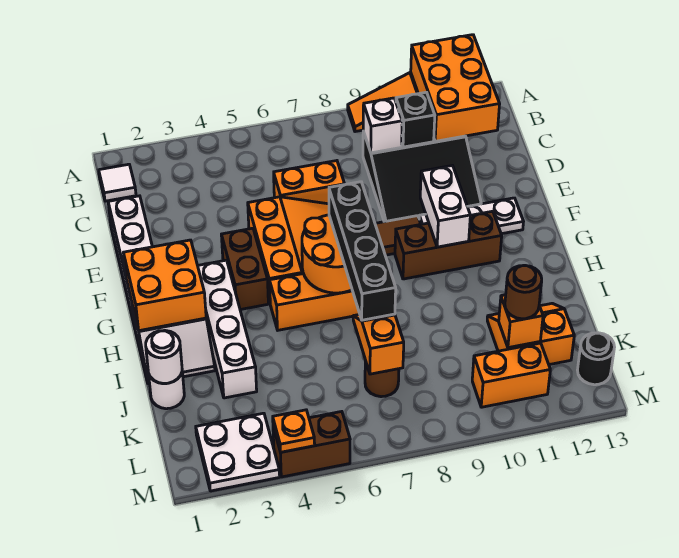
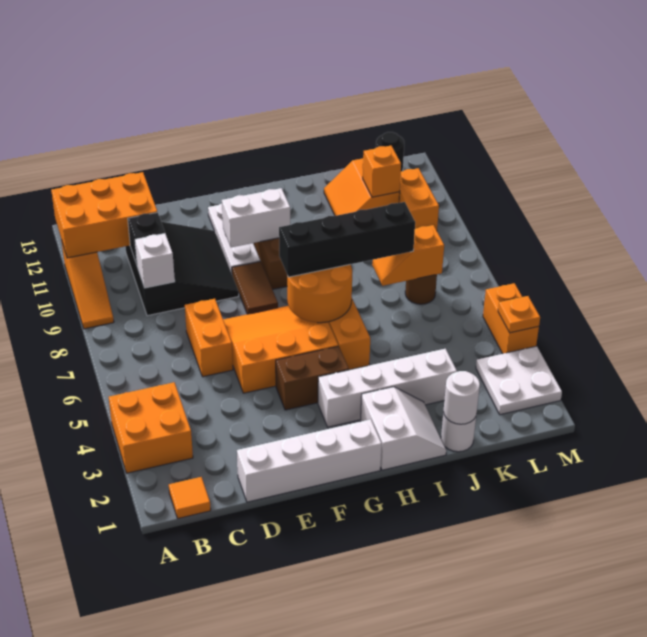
white 1x1 tile [99,164,136,201] -> orange 1x1 tile [169,477,211,518]
orange 2x2 brick [123,240,206,331] -> orange 2x2 brick moved to [109,382,193,473]
brown 1x1 round brick [505,265,542,319] -> none
brown 1x2 brick [273,412,350,477] -> orange 1x2 brick [483,283,539,354]

